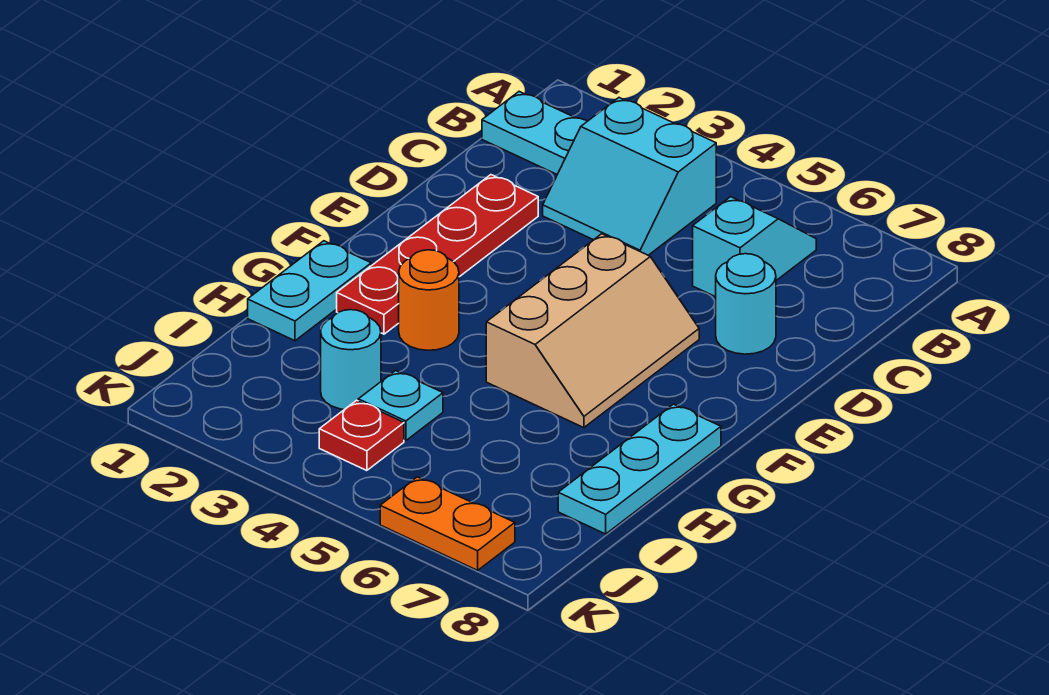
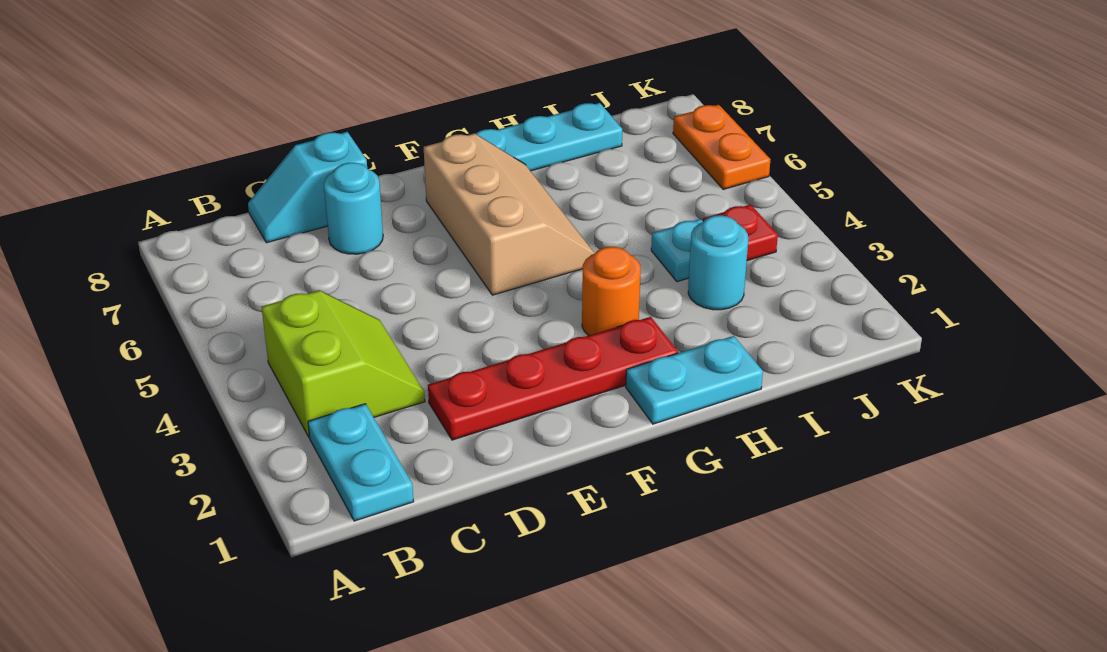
cyan 2x2 slope [543,98,716,255] -> lime 2x2 slope [261,290,425,437]
cyan 1x2 slope [693,197,816,297] -> cyan 1x2 slope moved to [248,132,367,243]
tan 2x3 slope [486,234,699,428] -> tan 2x3 slope turned to [424,133,595,295]

